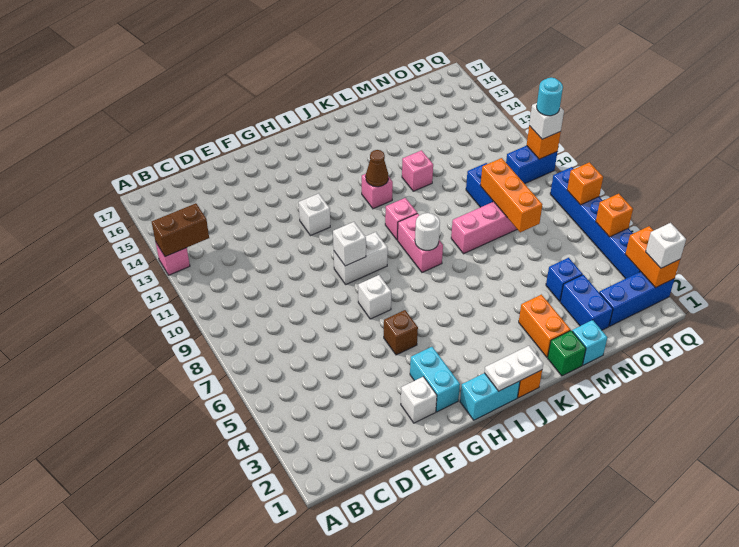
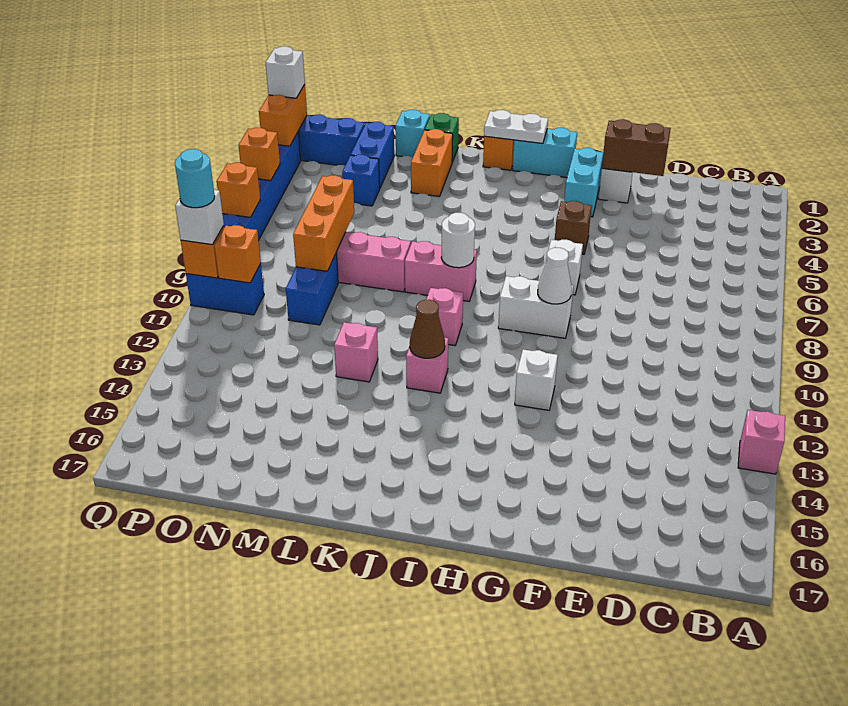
brown 1x2 brick [152,203,209,257] -> brown 1x2 brick moved to [602,119,671,176]
white 1x1 brick [333,222,366,266] -> white 1x1 cone [538,248,572,304]
pink 1x2 brick [398,213,443,272] -> pink 1x2 brick turned to [405,241,477,301]
none -> orange 1x1 brick [214,225,261,283]

